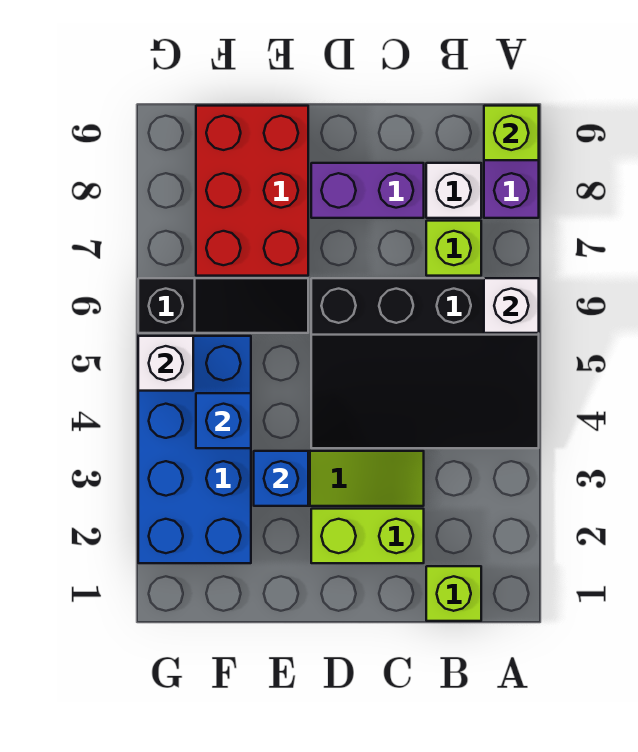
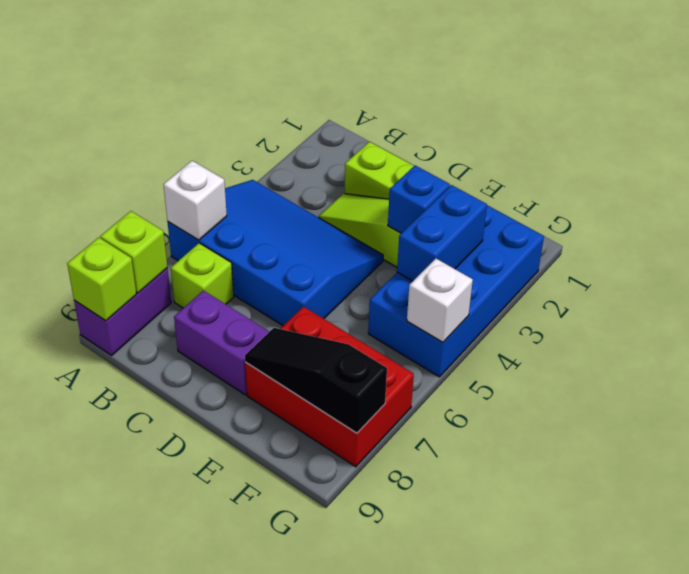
black 3x4 slope [311,278,539,448] -> blue 3x4 slope [168,180,383,326]
lime 1x1 brick [426,566,481,621] -> lime 1x1 brick moved to [100,211,167,293]
white 1x1 brick [426,163,481,218] -> none
black 1x3 slope [138,278,308,333] -> black 1x3 slope moved to [245,328,387,433]
red 2x3 brick [196,106,308,276] -> red 2x3 brick turned to [245,306,414,467]
blue 1x1 brick [196,393,251,448] -> blue 1x2 brick [397,185,487,281]

